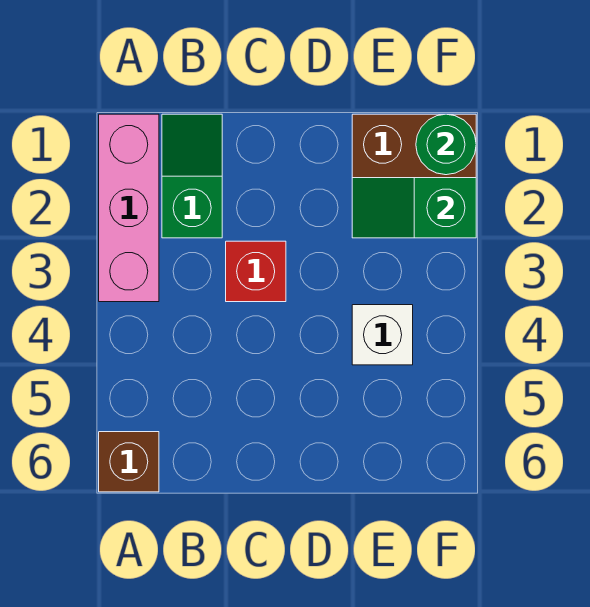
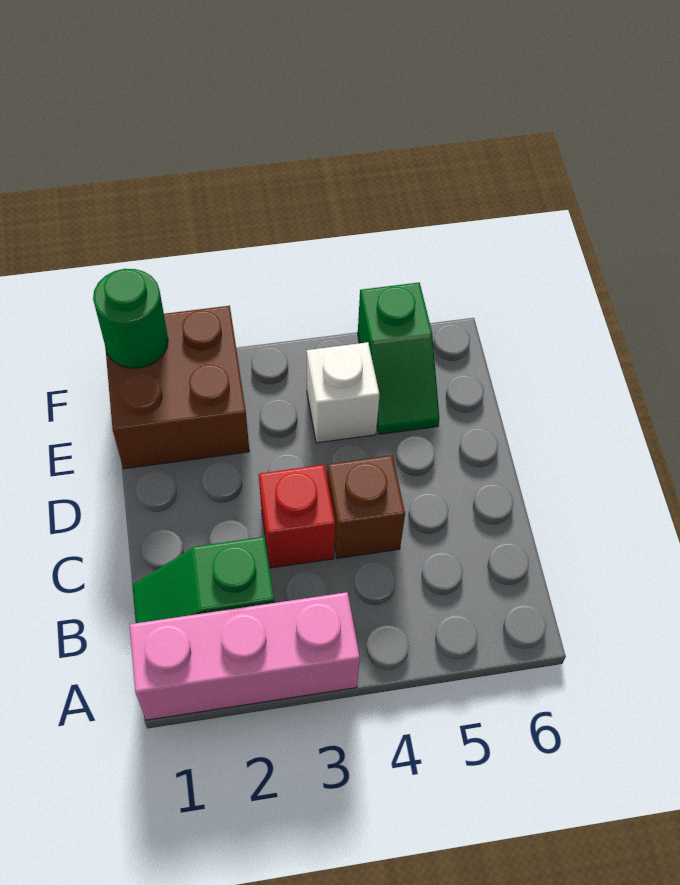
brown 1x1 brick [99,432,159,492] -> brown 1x1 brick moved to [327,455,405,558]
green 1x2 slope [352,178,476,238] -> green 1x2 slope moved to [358,283,439,434]

